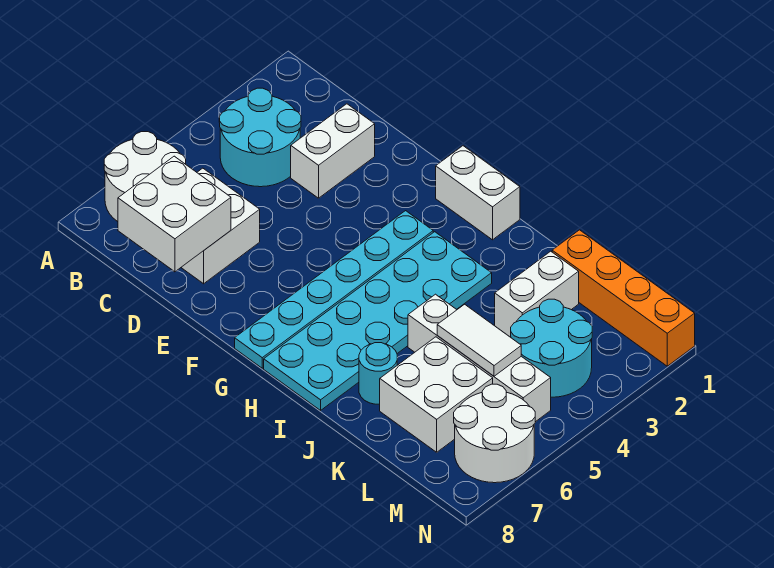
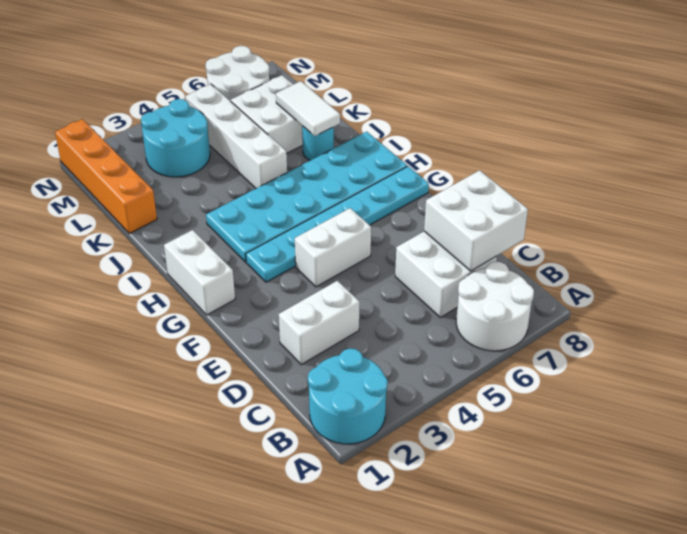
cyan 2x2 round brick [219,88,301,187] -> cyan 2x2 round brick moved to [308,348,388,444]
white 1x2 brick [495,251,579,337] -> white 1x2 brick moved to [295,208,371,287]
white 1x2 tile [437,304,521,376] -> white 1x2 tile moved to [276,81,340,136]

